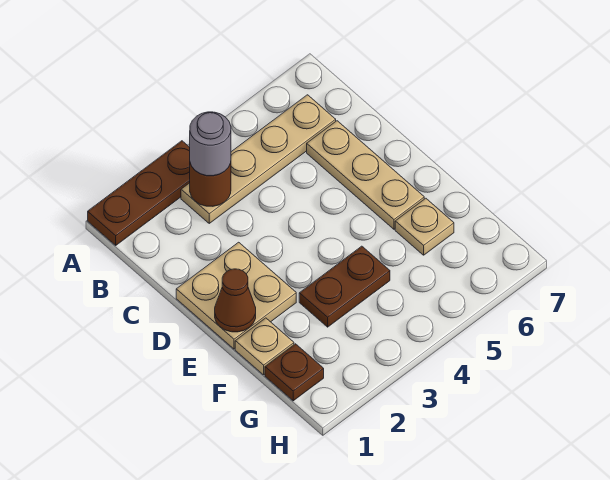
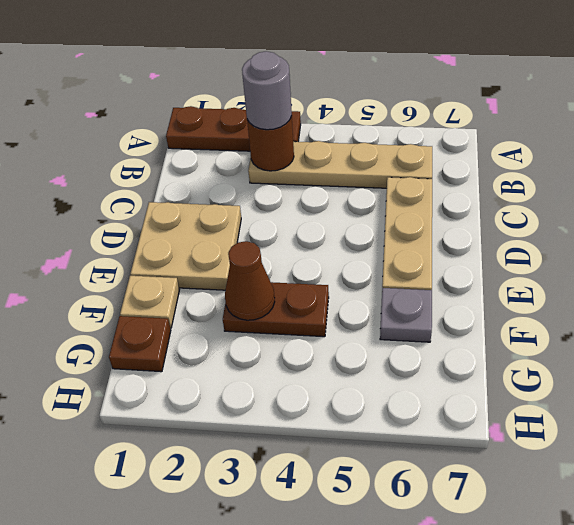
brown 1x1 cone [215,269,256,332] -> brown 1x1 cone moved to [225,241,275,320]
tan 1x1 plate [395,198,454,255] -> grey 1x1 plate [380,288,432,342]

